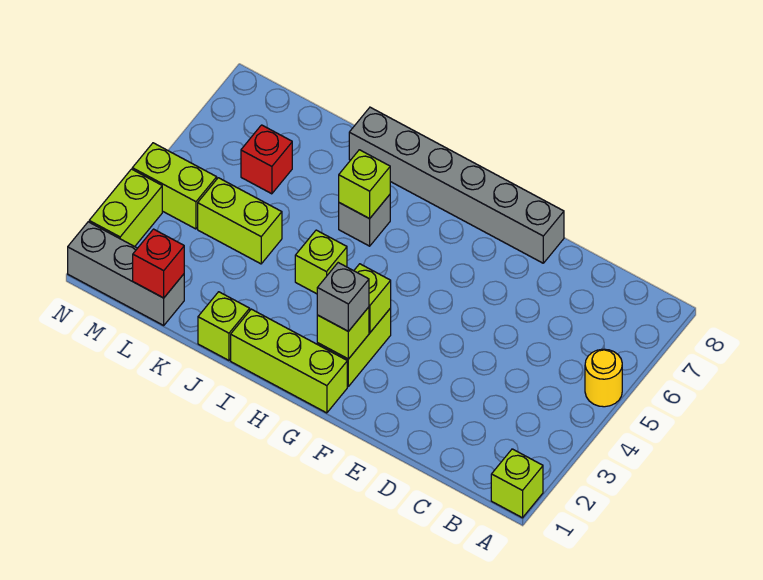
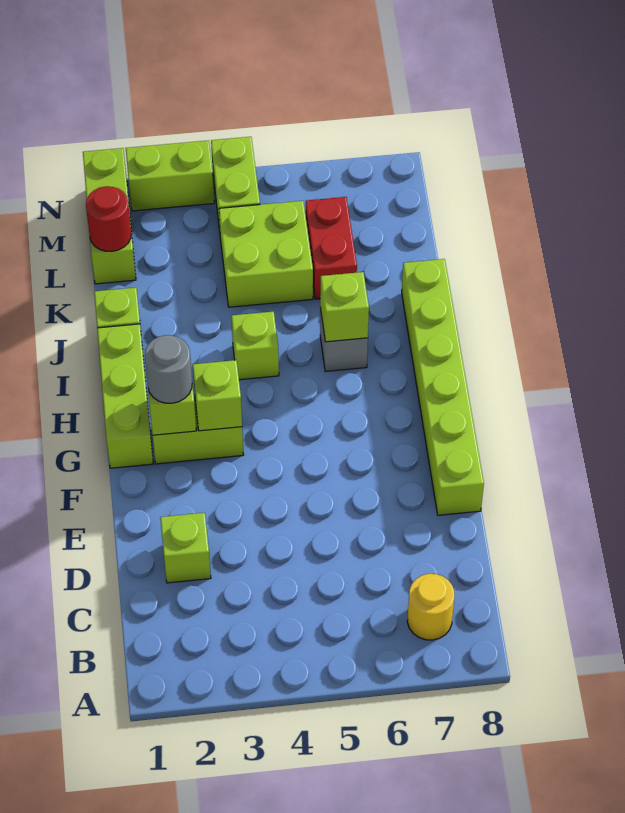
lime 1x1 brick [491,449,543,518] -> lime 1x1 brick moved to [160,513,211,583]
yellow 1x1 round brick [585,349,622,407] -> yellow 1x1 round brick moved to [407,574,454,640]
grey 1x6 brick [349,107,564,263] -> lime 1x6 brick [402,259,484,515]
grey 1x1 brick [317,263,369,331] -> grey 1x1 round brick [145,335,192,403]
lime 1x2 brick [198,178,282,264] -> lime 2x2 brick [219,201,313,307]
grey 1x3 brick [68,222,184,325] -> lime 1x3 brick [83,148,136,284]
red 1x1 brick [133,229,184,298] -> red 1x1 round brick [86,186,131,251]
red 1x1 brick [241,125,292,194] -> red 1x2 brick [306,197,357,299]

